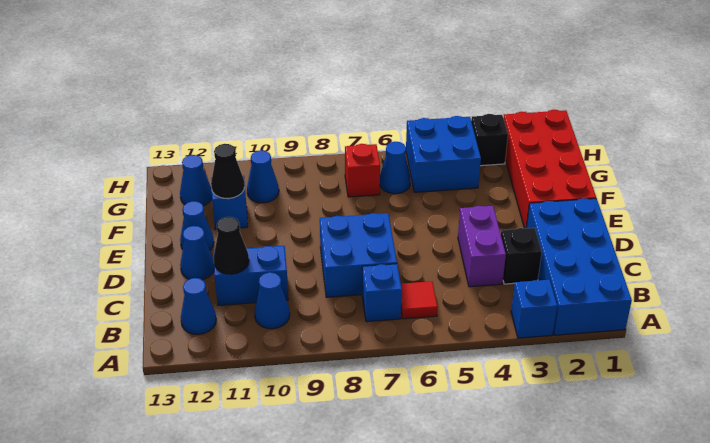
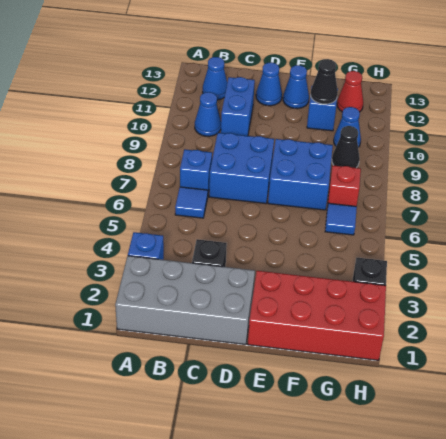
blue 2x4 brick [526,198,632,335] -> grey 2x4 brick [115,256,255,345]
red 1x1 tile [401,281,438,319] -> blue 1x1 tile [175,187,208,218]
purple 1x2 brick [458,206,506,287] -> none
black 1x1 cone [213,217,249,274] -> black 1x1 cone moved to [332,126,360,168]
blue 2x2 brick [406,116,481,192] -> blue 2x2 brick moved to [268,139,333,210]
blue 1x1 cone [380,142,411,194] -> blue 1x1 tile [325,203,357,235]
blue 1x1 cone [180,155,212,206] -> red 1x1 cone [337,71,363,112]

